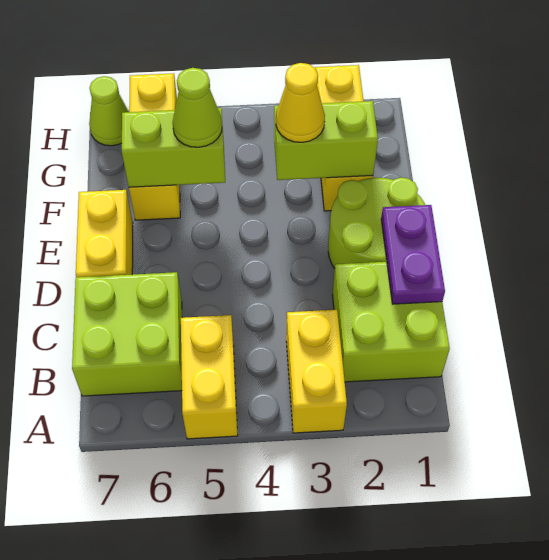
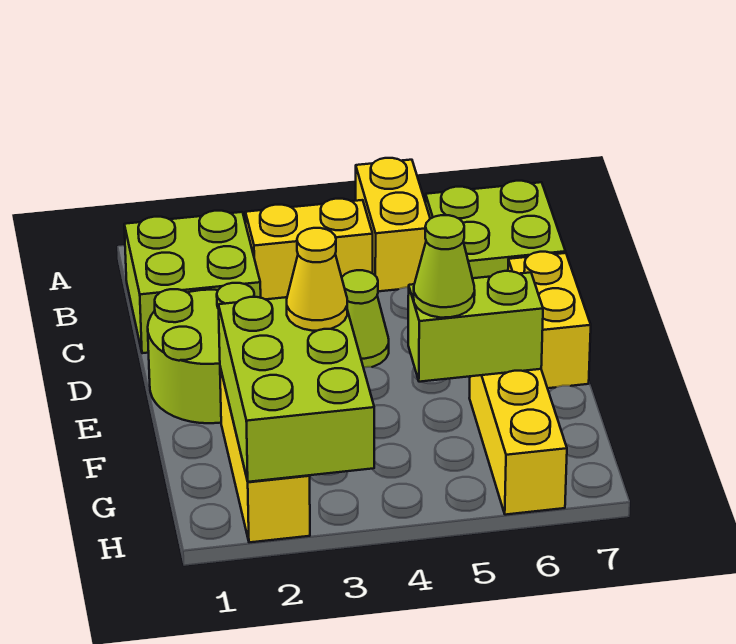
yellow 1x2 brick [286,310,347,433] -> yellow 1x2 brick turned to [245,199,373,299]
purple 1x2 plate [381,205,445,304] -> none
lime 1x2 brick [274,101,378,180] -> lime 2x3 brick [219,297,374,482]
lime 1x1 cone [89,76,129,146] -> lime 1x1 cone moved to [342,270,389,368]

